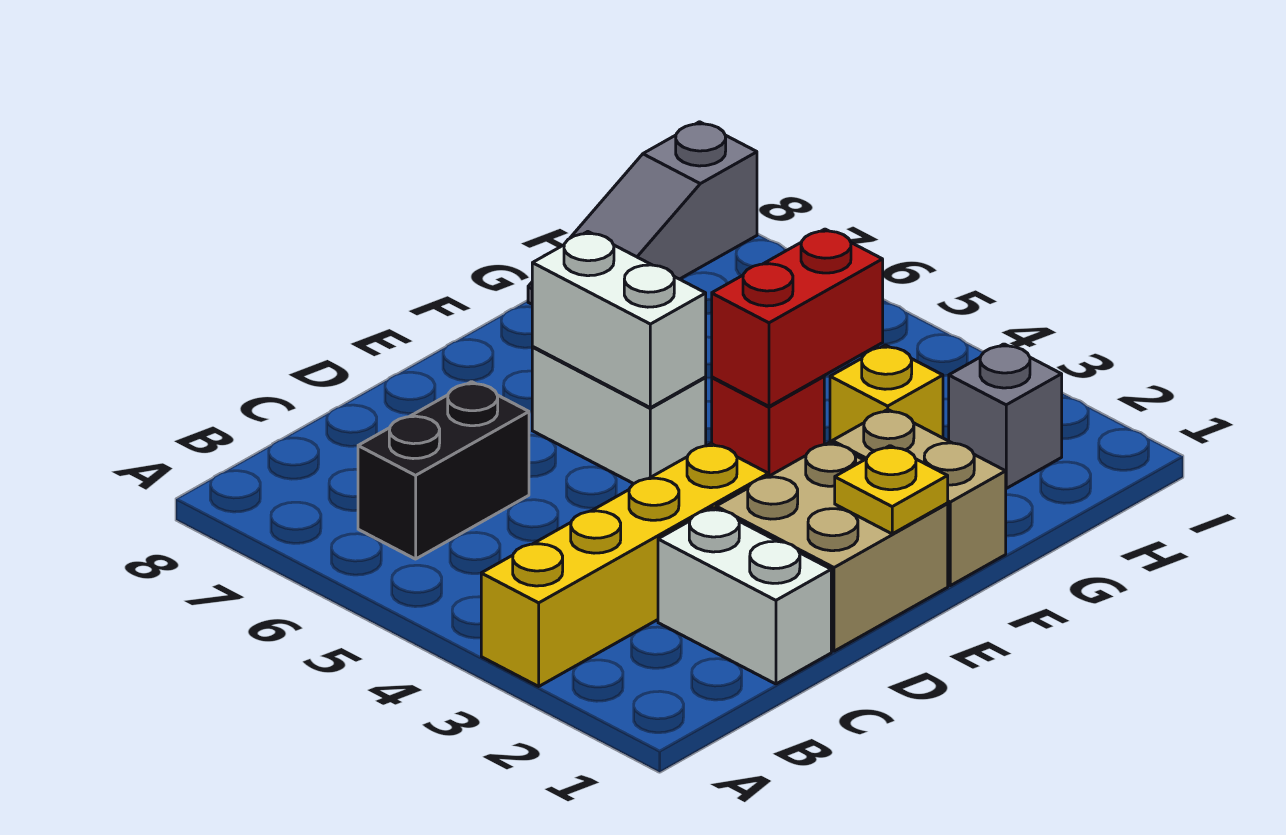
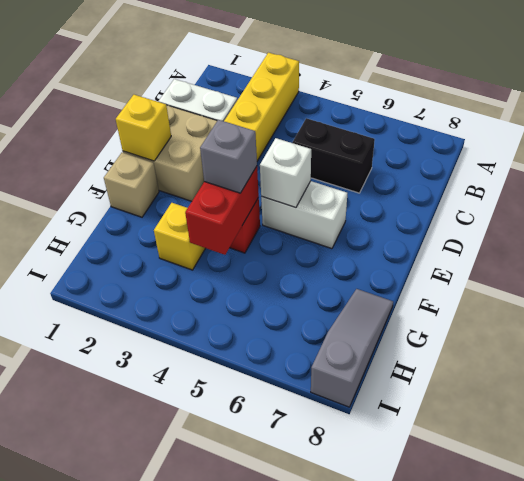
black 1x2 brick [358,382,529,559] -> black 1x2 brick turned to [292,118,375,193]
yellow 1x1 plate [835,446,948,534] -> yellow 1x1 brick [116,95,171,161]
white 1x2 brick [532,232,706,408] -> white 1x1 brick [260,138,311,208]
tan 1x2 brick [832,409,1006,586] -> tan 1x1 brick [104,153,159,217]
grey 1x1 brick [949,344,1062,488] -> grey 1x1 brick moved to [200,120,257,193]

